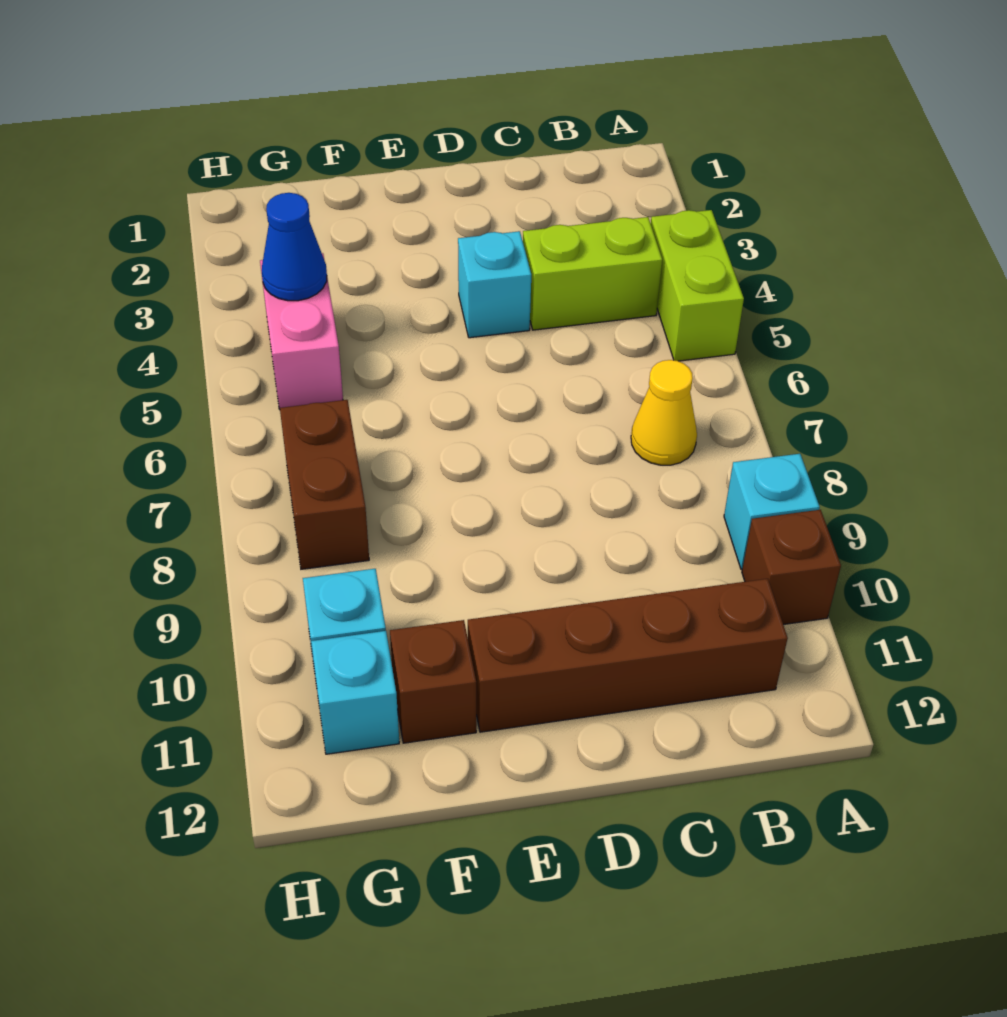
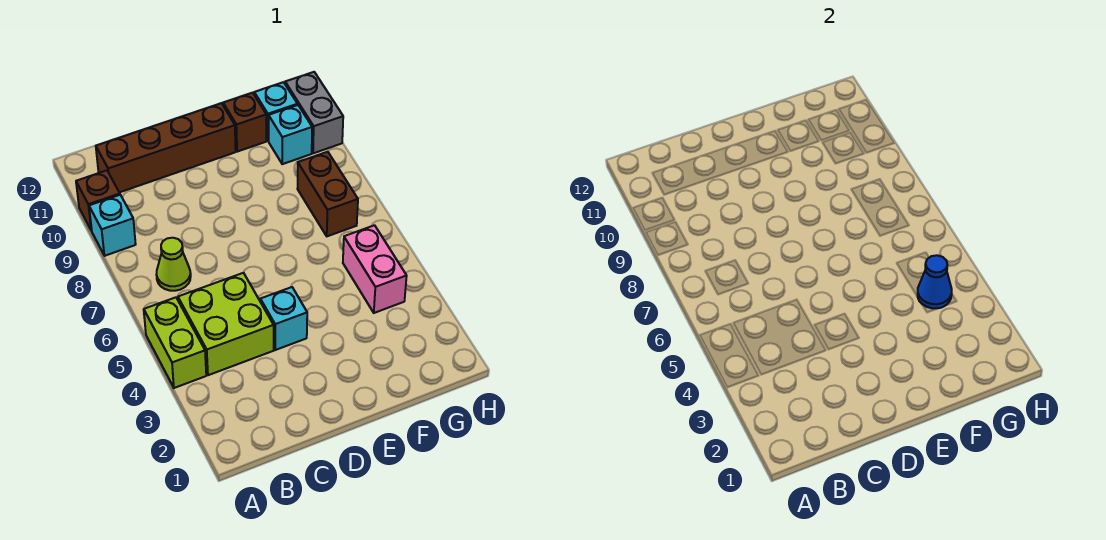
lime 1x2 brick [523,217,662,330] -> lime 2x2 brick [178,273,274,375]
yellow 1x1 cone [631,360,697,465] -> lime 1x1 cone [156,238,191,291]
none -> grey 1x2 brick [285,72,343,153]

